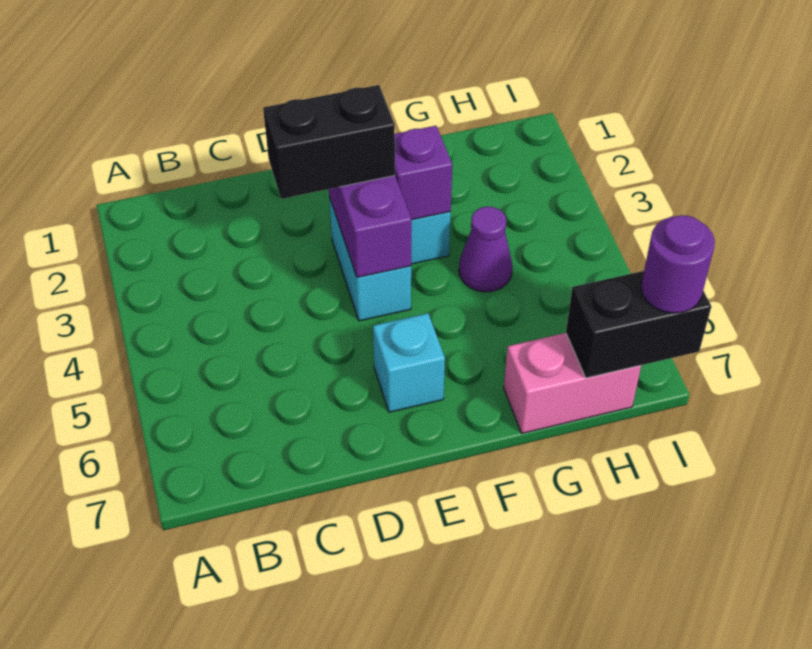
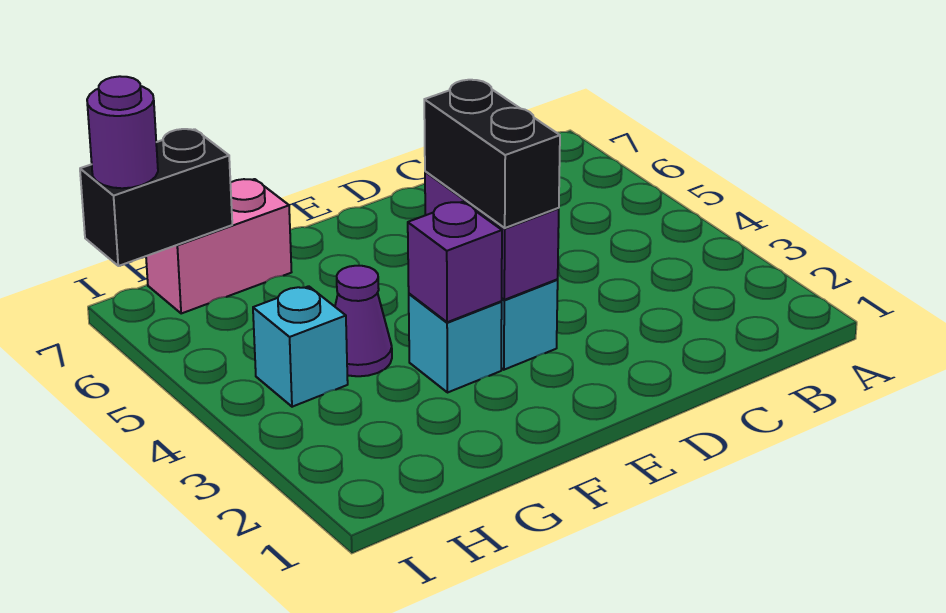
black 1x2 brick [263,85,395,199] -> black 1x2 brick turned to [424,80,560,228]
cyan 1x1 brick [373,313,445,412] -> cyan 1x1 brick moved to [253,286,348,407]

